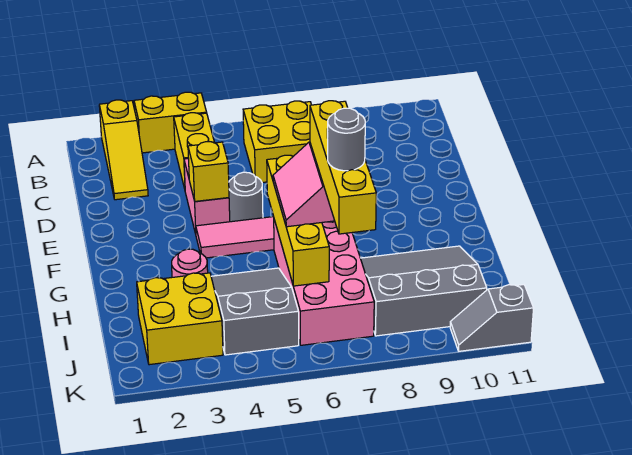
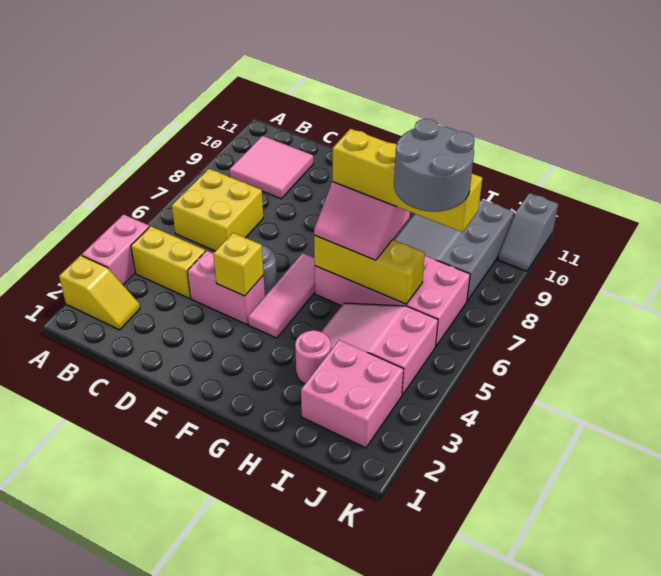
yellow 1x3 slope [99,100,148,200] -> yellow 1x2 slope [59,255,140,330]
yellow 1x2 brick [134,92,207,153] -> pink 1x2 brick [82,214,149,285]
none -> pink 2x2 tile [229,136,313,199]
yellow 1x4 brick [267,155,329,286] -> yellow 1x3 brick [314,235,425,304]
grey 2x3 slope [211,268,299,355] -> pink 2x3 slope [321,303,438,395]
yellow 2x2 brick [137,273,223,365] -> pink 2x2 brick [301,340,404,448]
grey 1x1 round brick [327,108,365,171] -> grey 2x2 round brick [394,119,474,212]

